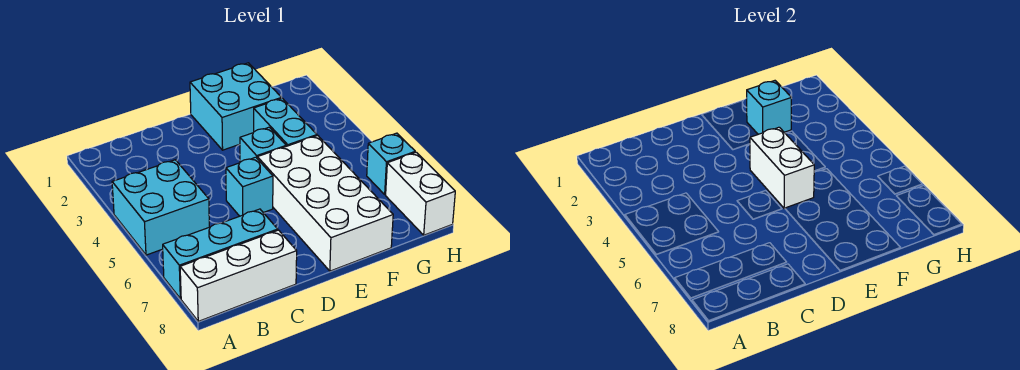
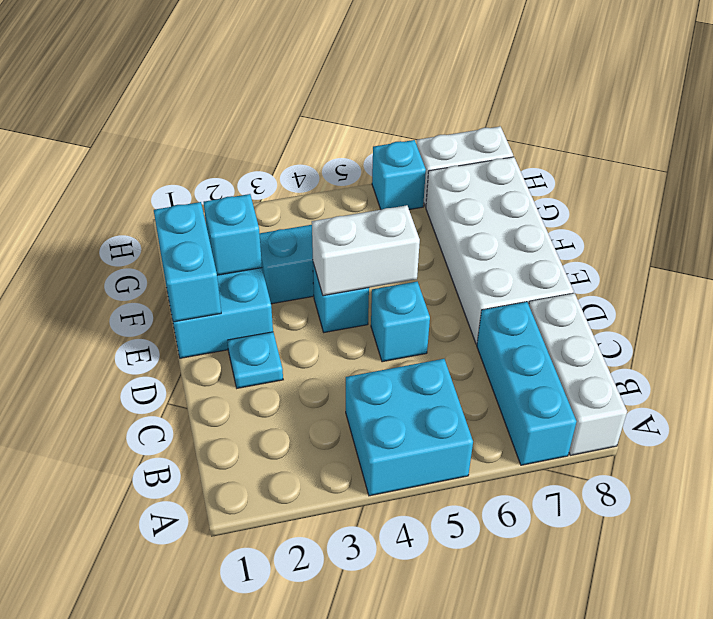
none -> cyan 1x1 plate [227,332,283,388]
none -> cyan 1x2 brick [154,202,221,322]
white 2x4 brick [257,136,393,271] -> white 2x4 brick turned to [426,157,574,344]

